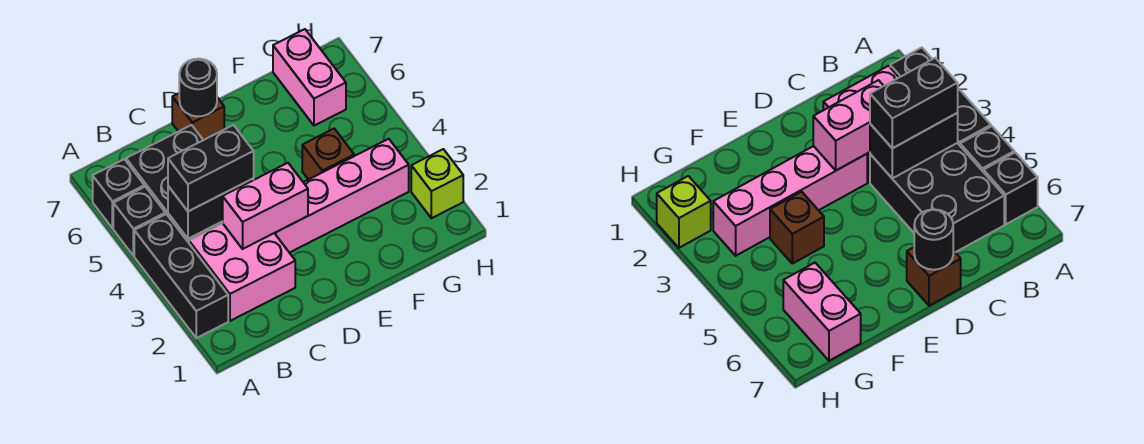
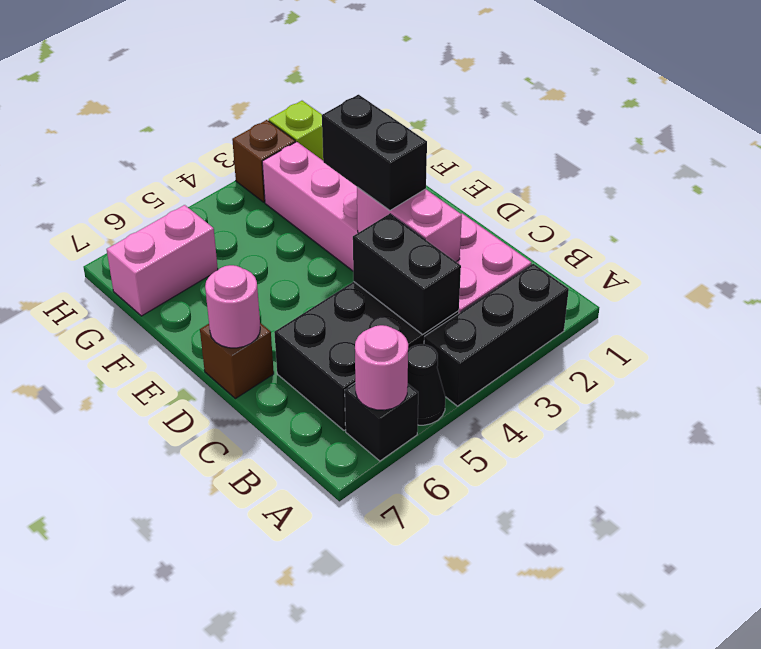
black 1x1 brick [113,187,165,256] -> black 1x1 cone [408,344,445,425]
none -> pink 1x1 round brick [355,325,408,410]
black 1x2 brick [168,125,254,211] -> black 1x2 brick moved to [322,95,427,210]
black 1x1 round brick [179,59,217,117] -> pink 1x1 round brick [205,265,260,348]
brown 1x1 brick [302,129,354,180] -> brown 1x1 brick moved to [232,120,295,202]

